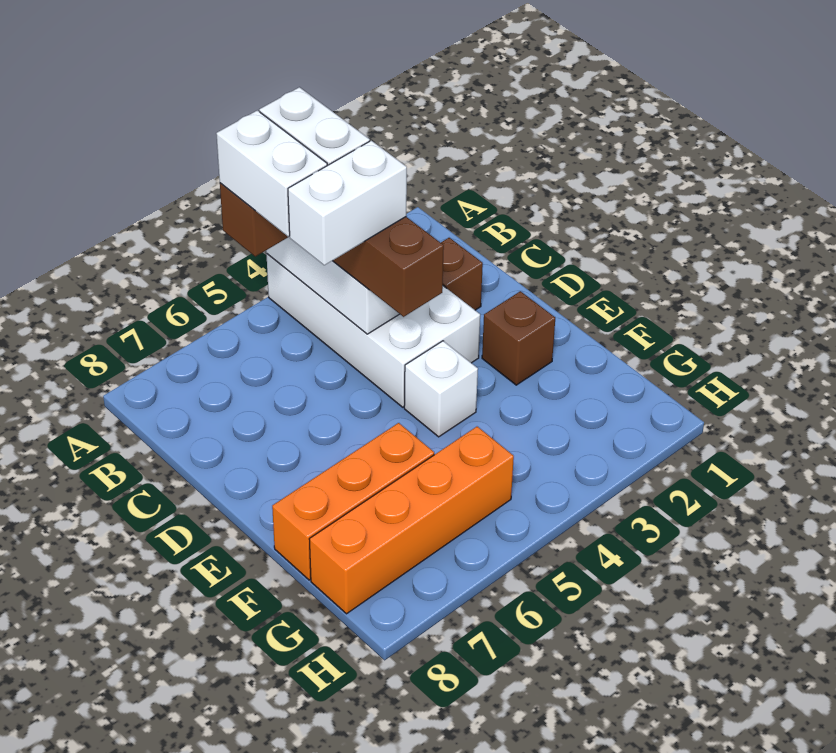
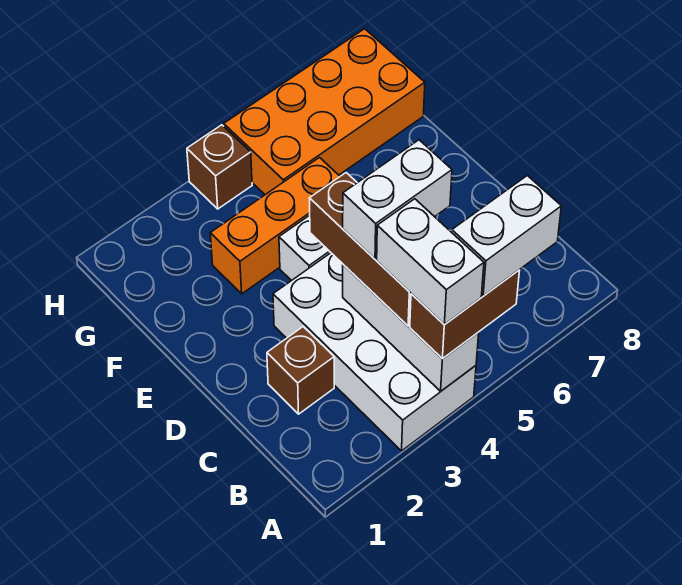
white 1x2 brick [216,110,327,236] -> white 1x2 brick turned to [452,176,561,296]
brown 1x1 brick [482,291,555,385] -> brown 1x1 brick moved to [187,125,252,209]
orange 1x3 brick [272,423,434,580] -> orange 1x3 brick moved to [210,158,340,294]
orange 1x4 brick [309,427,514,614] -> orange 2x4 brick [224,29,425,195]

